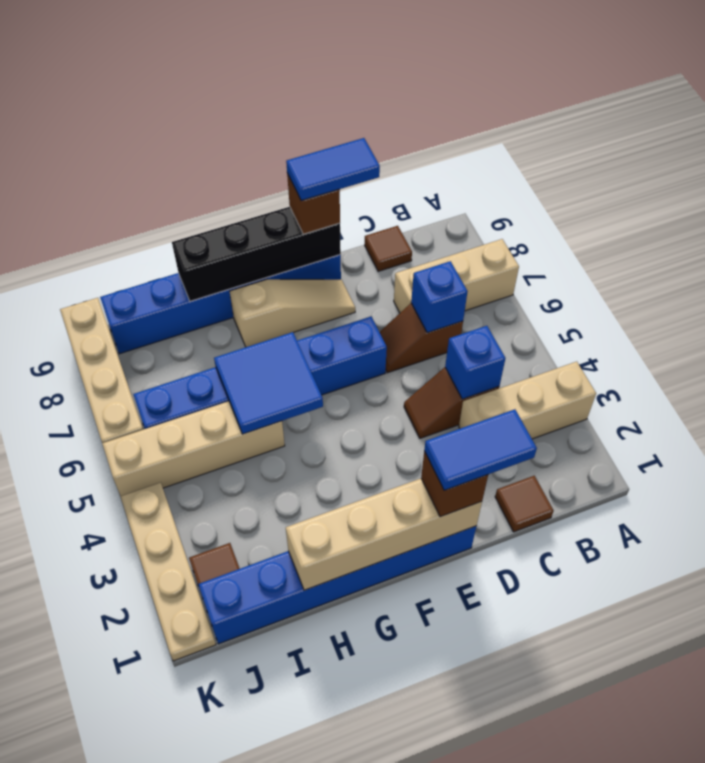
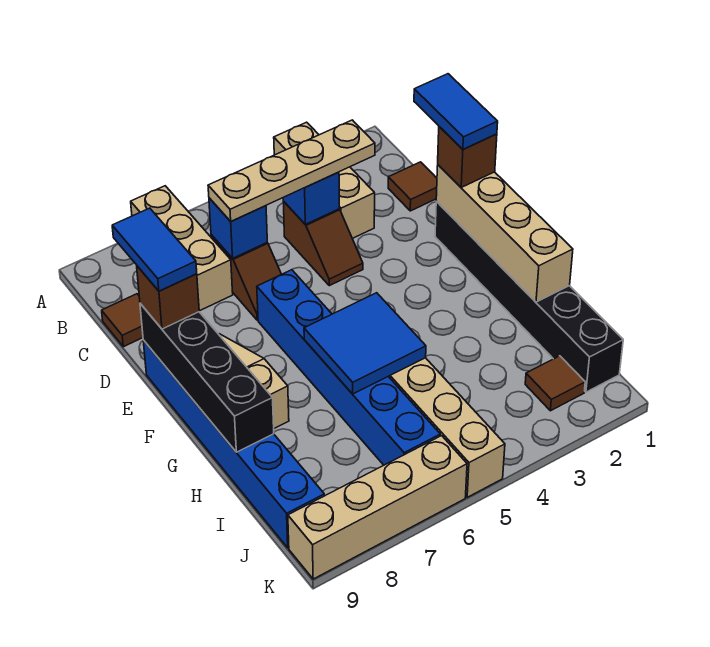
blue 1x6 brick [198,526,476,644] -> black 1x6 brick [435,202,623,392]
tan 1x4 plate [121,483,216,661] -> tan 1x4 plate moved to [208,120,375,221]

